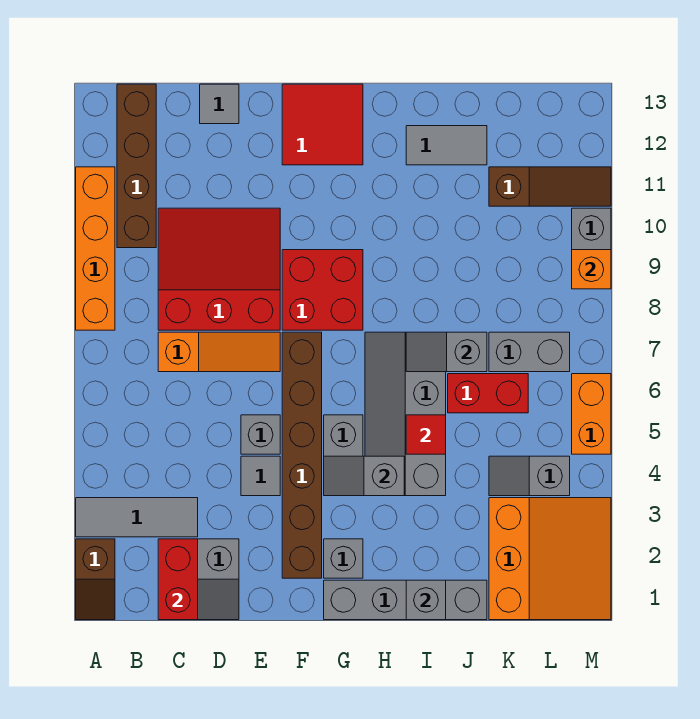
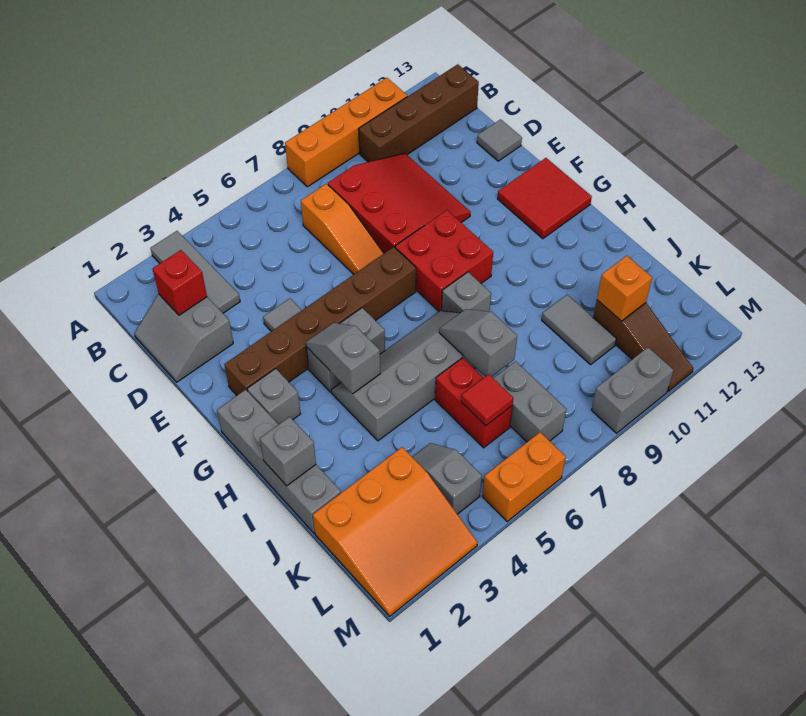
brown 1x2 slope [76,539,115,620] -> none
red 1x2 brick [158,539,198,620] -> red 1x1 brick [152,250,207,315]
grey 1x1 brick [241,415,280,454] -> grey 1x1 brick moved to [442,272,491,313]
red 1x1 tile [406,415,446,454] -> red 1x1 tile moved to [461,374,513,426]
grey 1x2 tile [406,126,487,165] -> grey 1x2 tile moved to [542,295,616,365]
orange 1x1 brick [572,250,611,289] -> orange 1x1 brick moved to [597,256,652,321]

